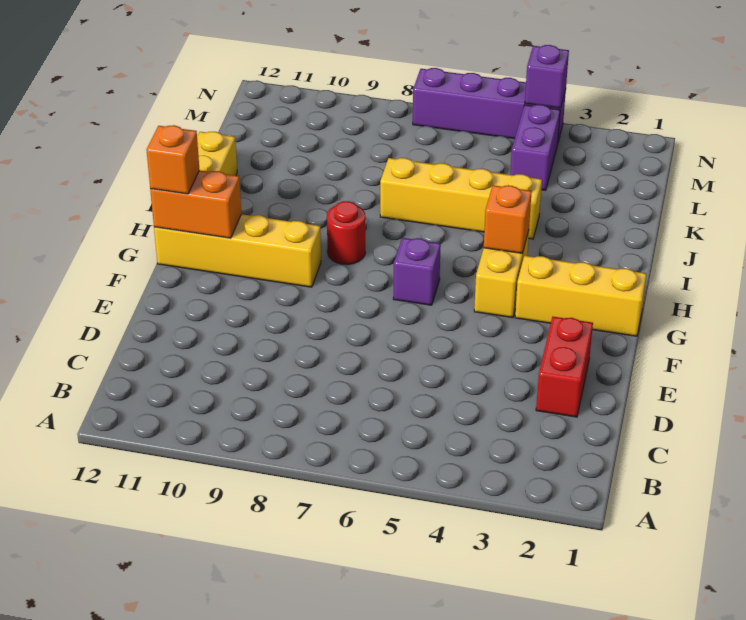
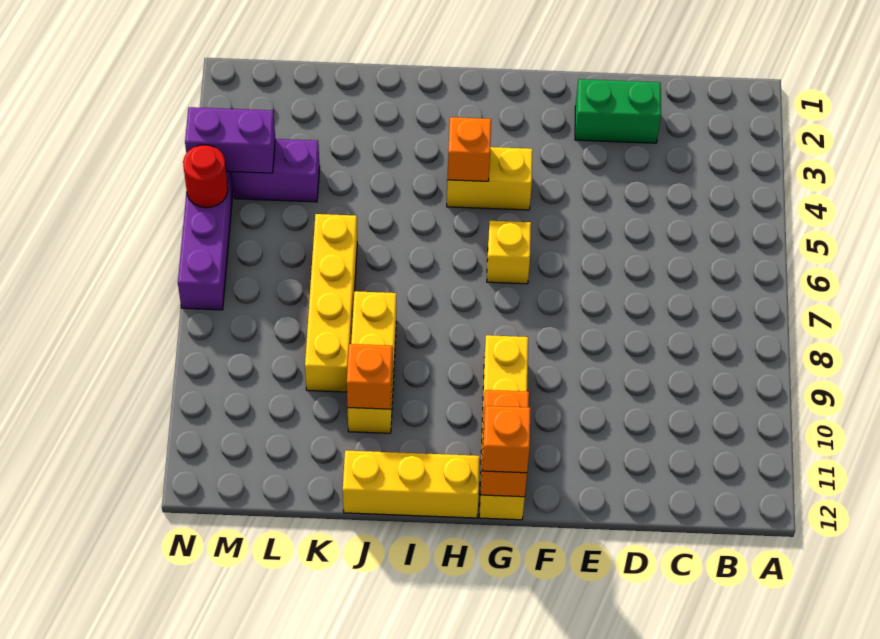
red 1x2 brick [536,317,593,417] -> green 1x2 brick [575,79,661,143]
yellow 1x3 brick [515,256,646,336] -> yellow 1x3 brick moved to [348,291,396,433]
purple 1x1 brick [393,238,441,305] -> yellow 1x1 brick [487,221,531,284]
red 1x1 round brick [327,201,365,265] -> red 1x1 round brick moved to [183,145,228,208]
yellow 1x4 brick [380,158,542,239] -> yellow 1x4 brick moved to [305,214,357,392]
none -> orange 1x1 brick [347,344,393,409]
purple 1x1 brick [525,45,569,108] -> purple 1x2 brick [185,107,275,173]

